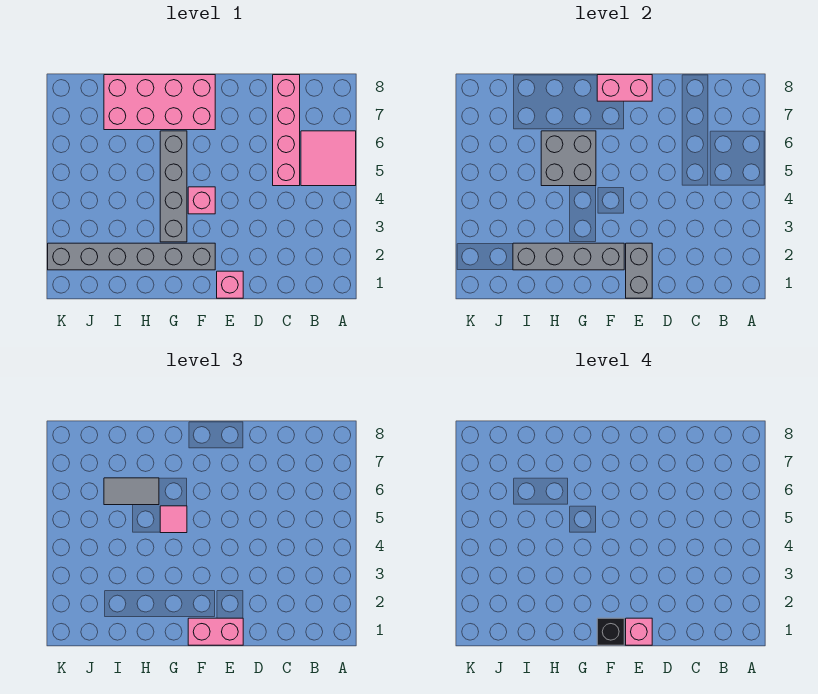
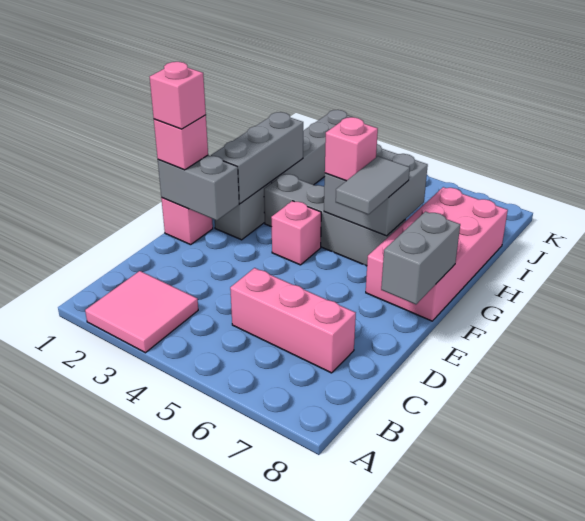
pink 2x2 tile [301,131,356,186] -> pink 2x2 tile moved to [85,271,198,353]
pink 1x4 brick [273,75,300,186] -> pink 1x3 brick [230,268,356,373]
pink 1x2 brick [188,618,243,645] -> pink 1x1 brick [154,115,208,170]
pink 1x2 brick [597,75,652,101] -> grey 1x2 brick [381,212,460,304]
black 1x1 brick [597,618,624,645] -> none
grey 1x4 brick [513,243,624,270] -> grey 1x3 brick [211,112,303,204]
pink 1x1 tile [160,506,187,533] -> pink 1x1 brick [325,117,378,181]
grey 1x2 tile [104,478,159,505] -> grey 1x2 tile moved to [336,156,410,214]

